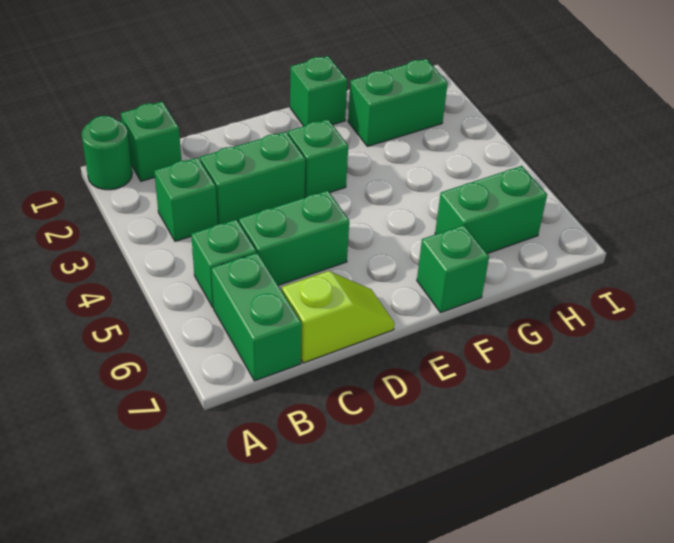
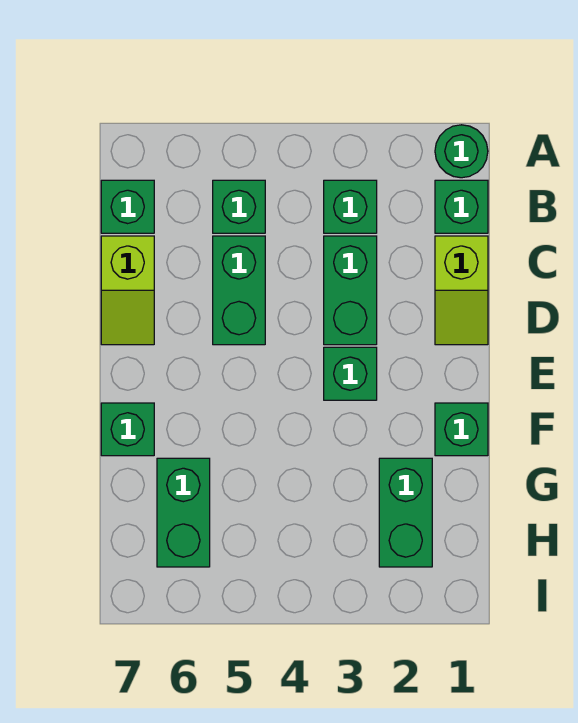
green 1x2 brick [211,253,302,381] -> green 1x1 brick [101,180,154,233]
none -> lime 1x2 slope [435,236,488,345]

